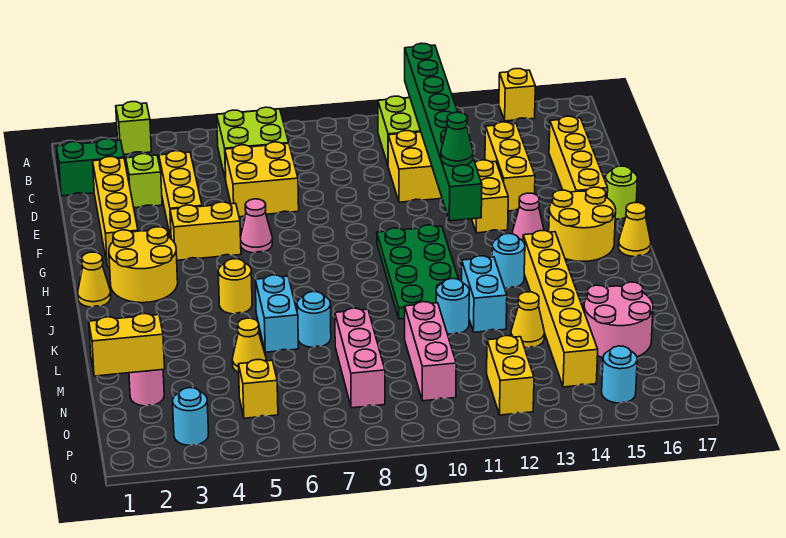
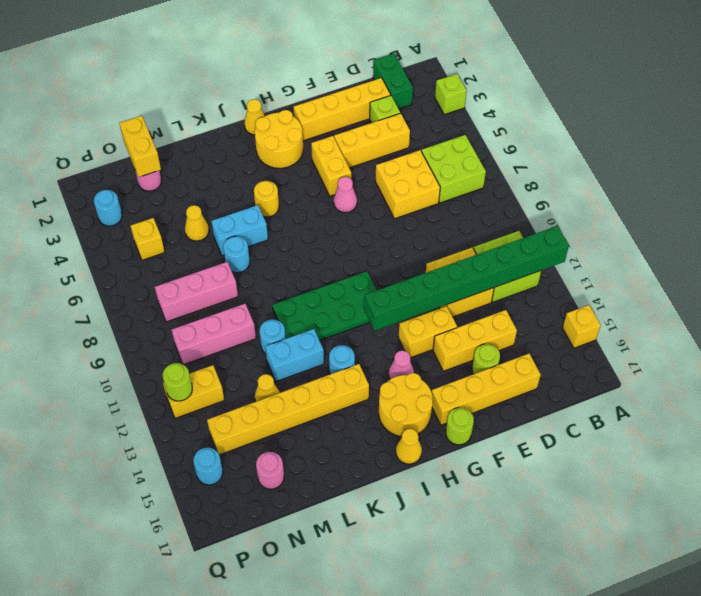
none -> lime 1x1 round brick [472,344,500,374]
green 1x1 cone [441,112,473,167] -> none
pink 2x2 round brick [584,282,653,358] -> pink 1x1 round brick [256,452,284,489]
none -> lime 1x1 round brick [163,363,192,401]

